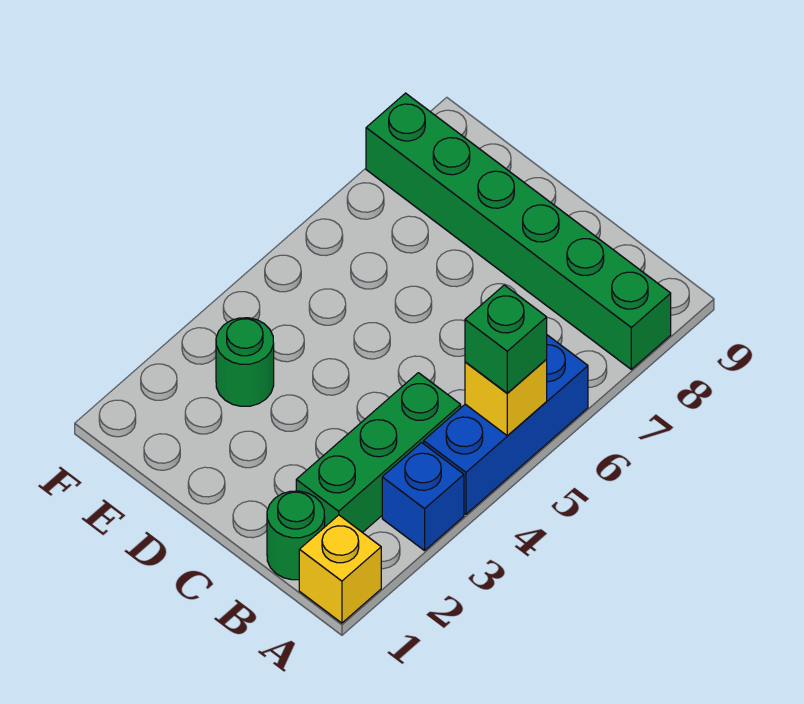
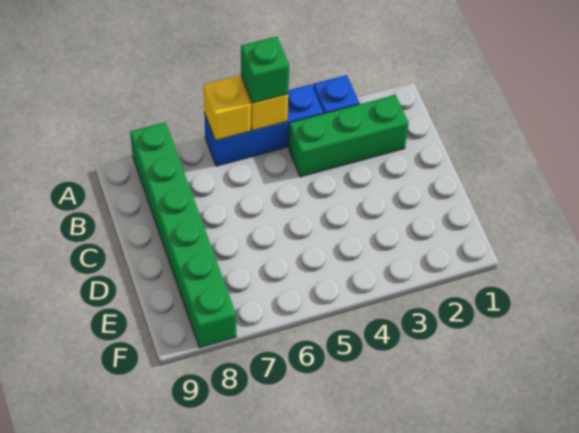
yellow 1x1 brick [299,515,381,623] -> yellow 1x1 brick moved to [203,75,251,140]
green 1x1 round brick [267,491,325,580] -> none
green 1x1 round brick [216,318,274,406] -> none

